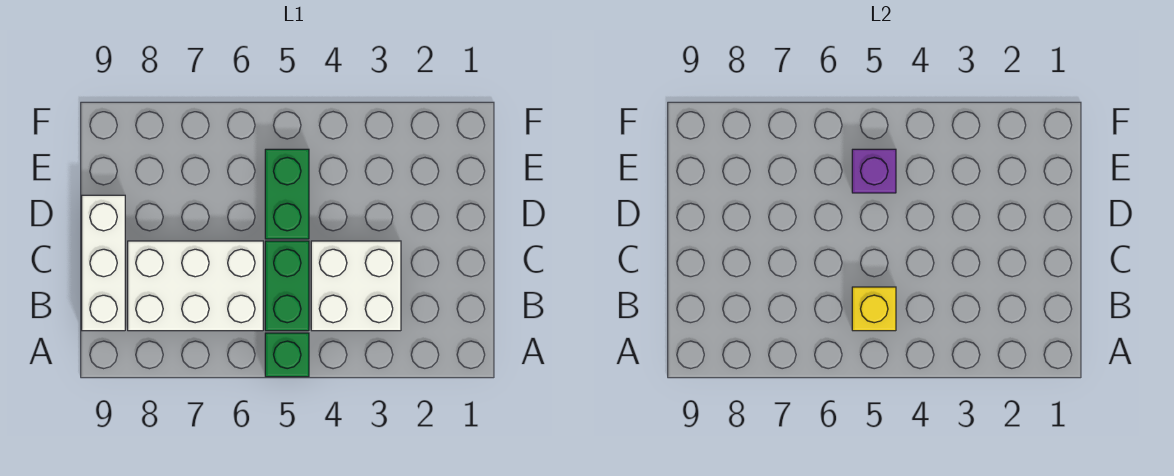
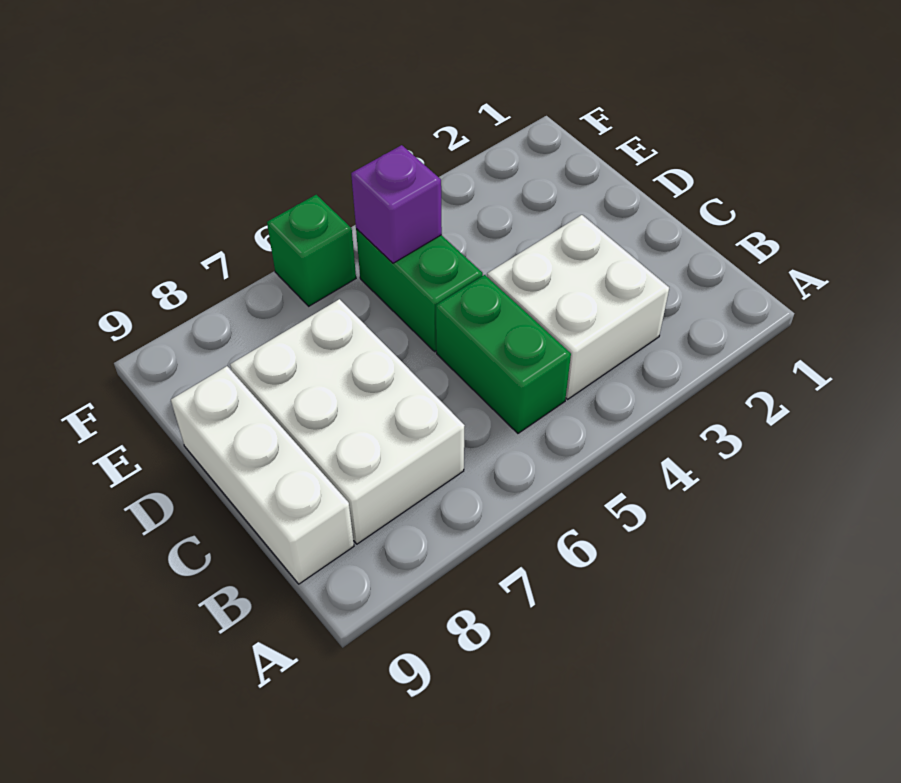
green 1x1 brick [265,333,309,377] -> green 1x1 brick moved to [267,195,356,306]
yellow 1x1 brick [852,287,896,331] -> none
white 2x3 brick [128,241,263,331] -> white 2x3 brick turned to [230,299,465,544]

